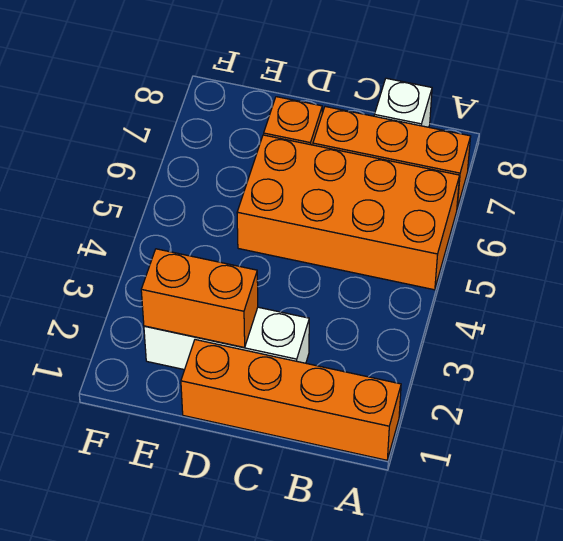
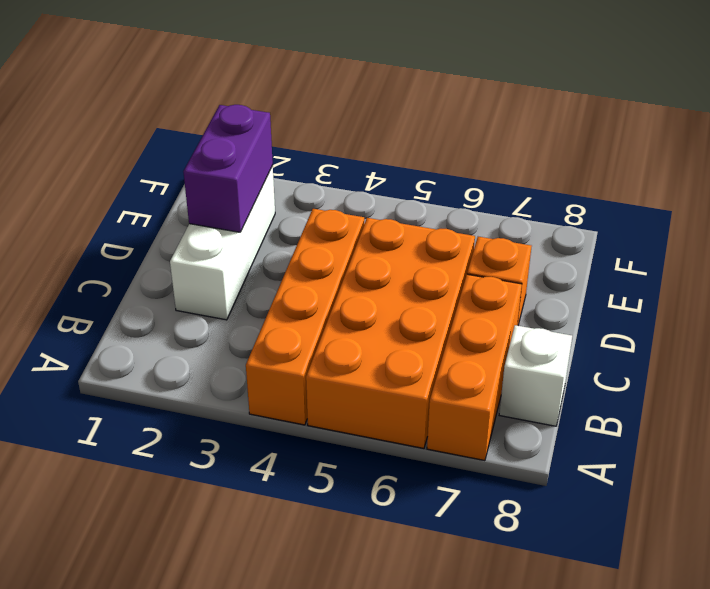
orange 1x4 brick [181,340,401,460] -> orange 1x4 brick moved to [246,209,364,425]
orange 1x2 brick [141,249,258,347] -> purple 1x2 brick [183,105,273,232]

